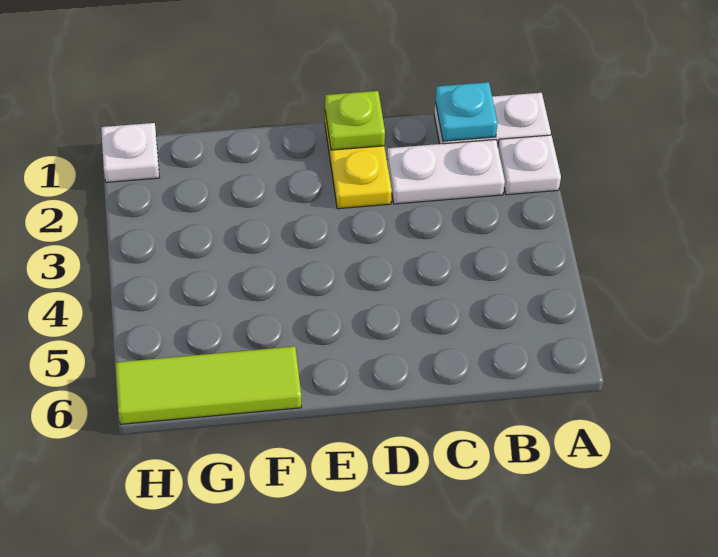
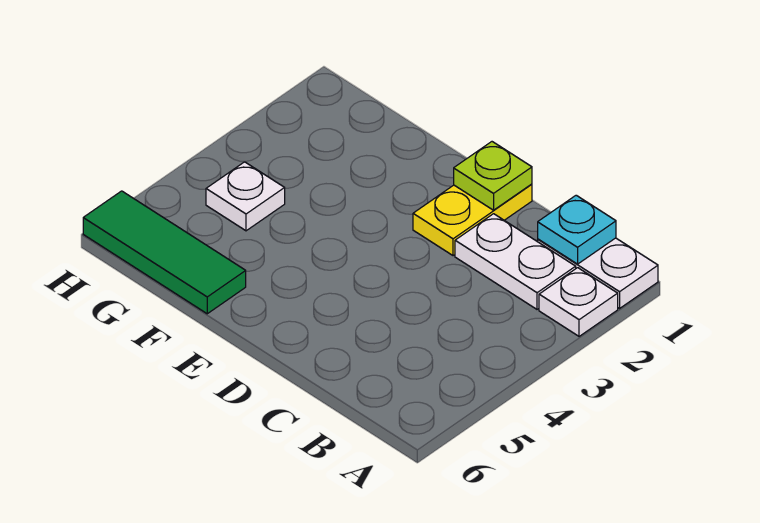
lime 1x3 tile [115,346,301,424] -> green 1x3 tile [83,191,246,314]
white 1x1 plate [101,123,159,182] -> white 1x1 plate moved to [206,162,285,231]

